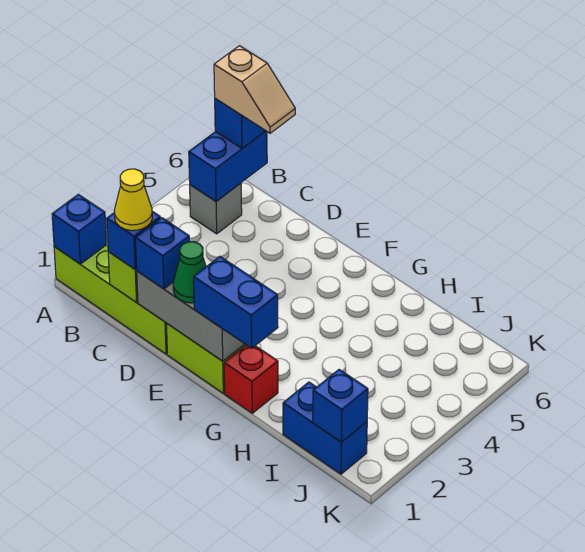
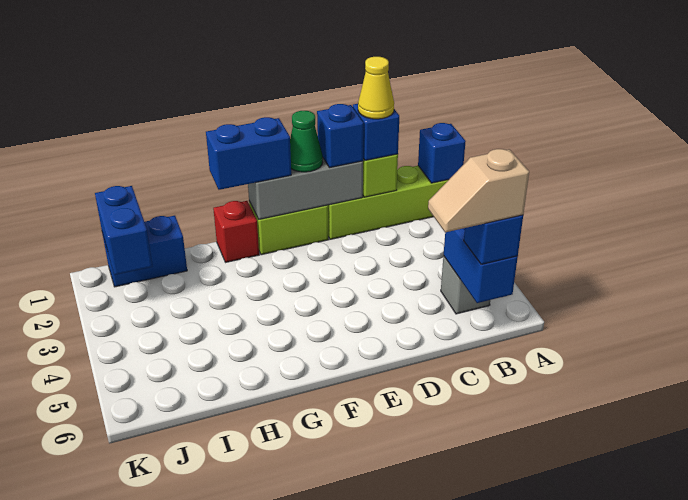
blue 1x1 brick [313,370,368,442] -> blue 1x2 brick [95,186,152,275]

